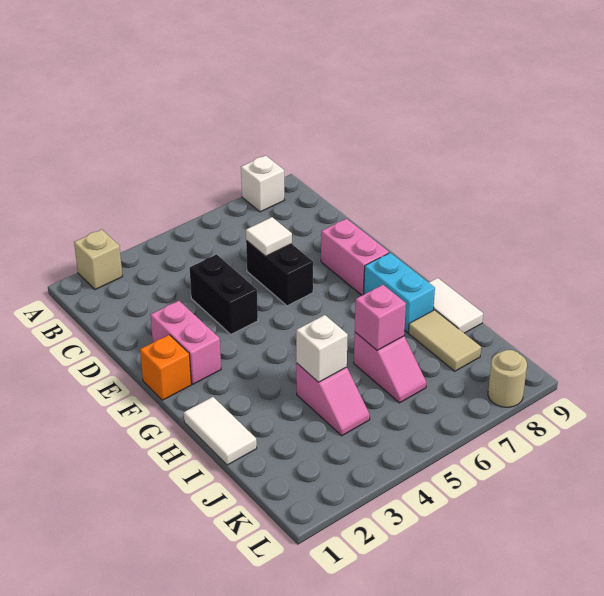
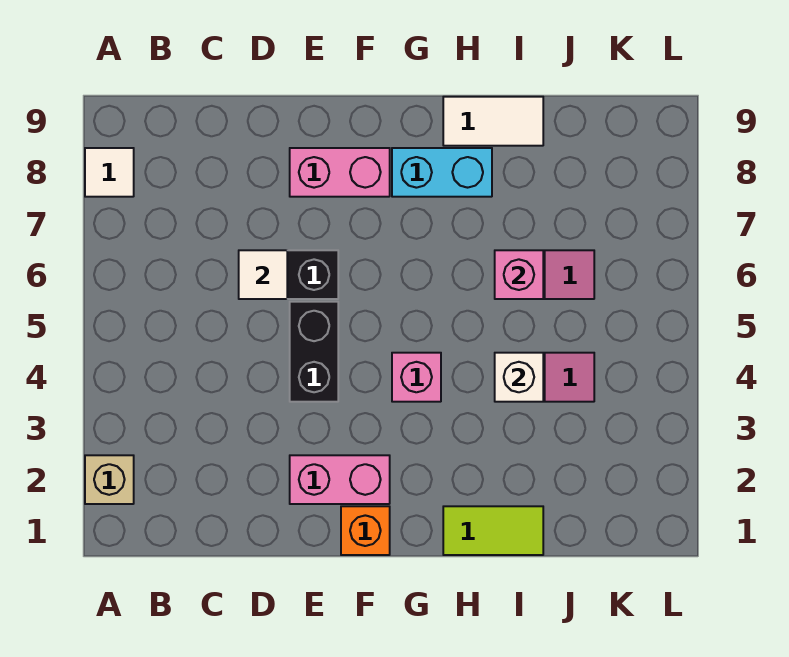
white 1x1 brick [241,156,284,212] -> white 1x1 tile [85,148,134,197]
black 1x2 brick [190,254,258,334] -> black 1x2 brick turned to [290,302,338,402]
none -> pink 1x1 brick [392,353,441,402]
white 1x2 tile [184,397,257,465] -> lime 1x2 tile [443,506,543,555]
tan 1x2 tile [409,310,481,371] -> none
tan 1x1 round brick [488,350,527,407] -> none

